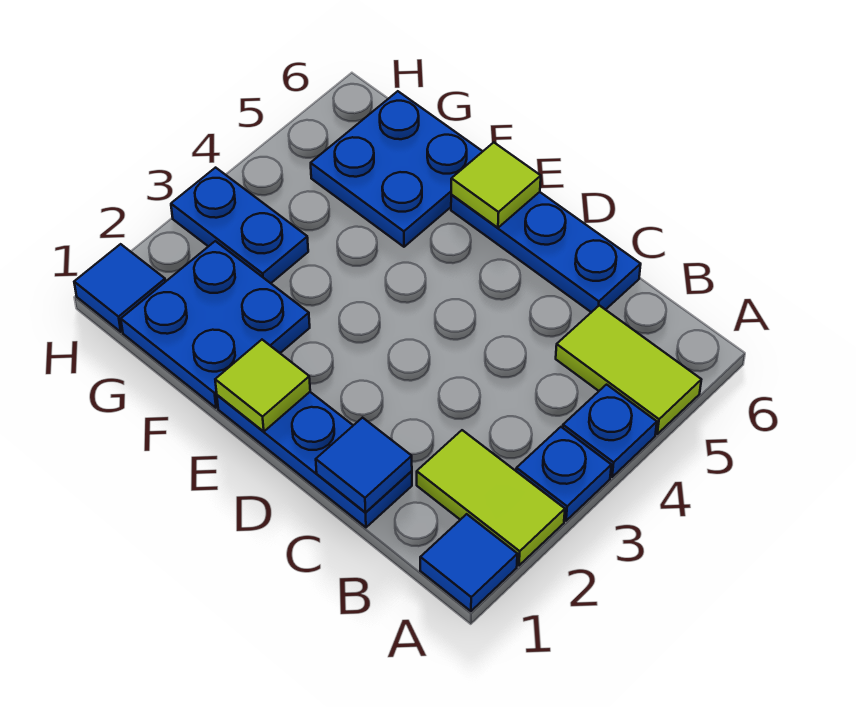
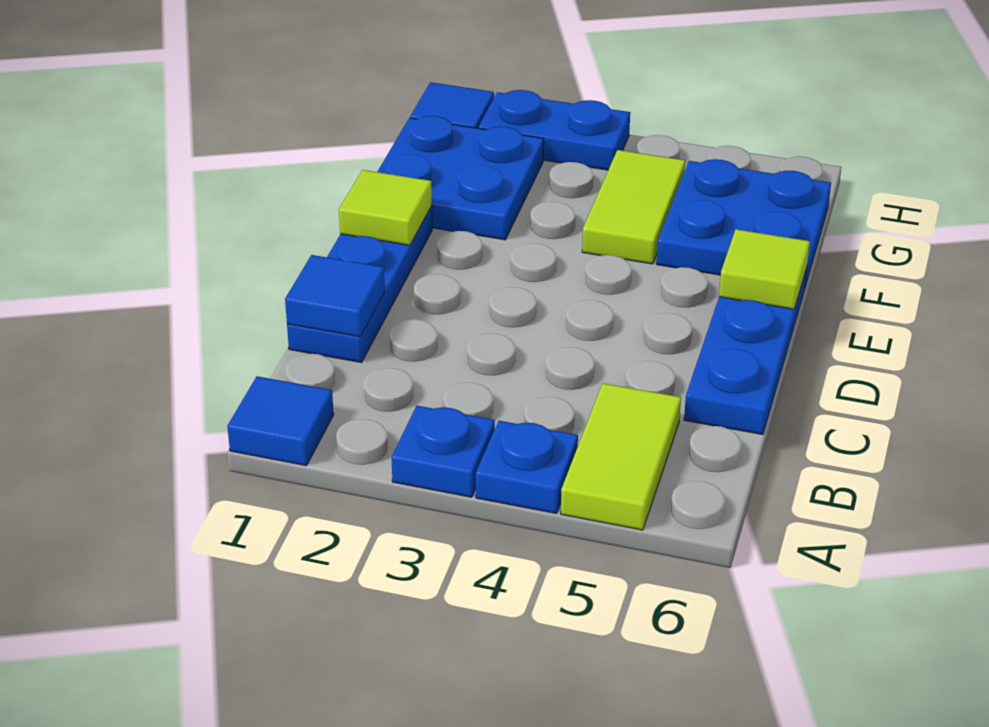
lime 1x2 tile [417,430,565,565] -> lime 1x2 tile moved to [582,150,685,264]
blue 1x2 plate [171,168,308,283] -> blue 1x2 plate turned to [478,90,630,170]

